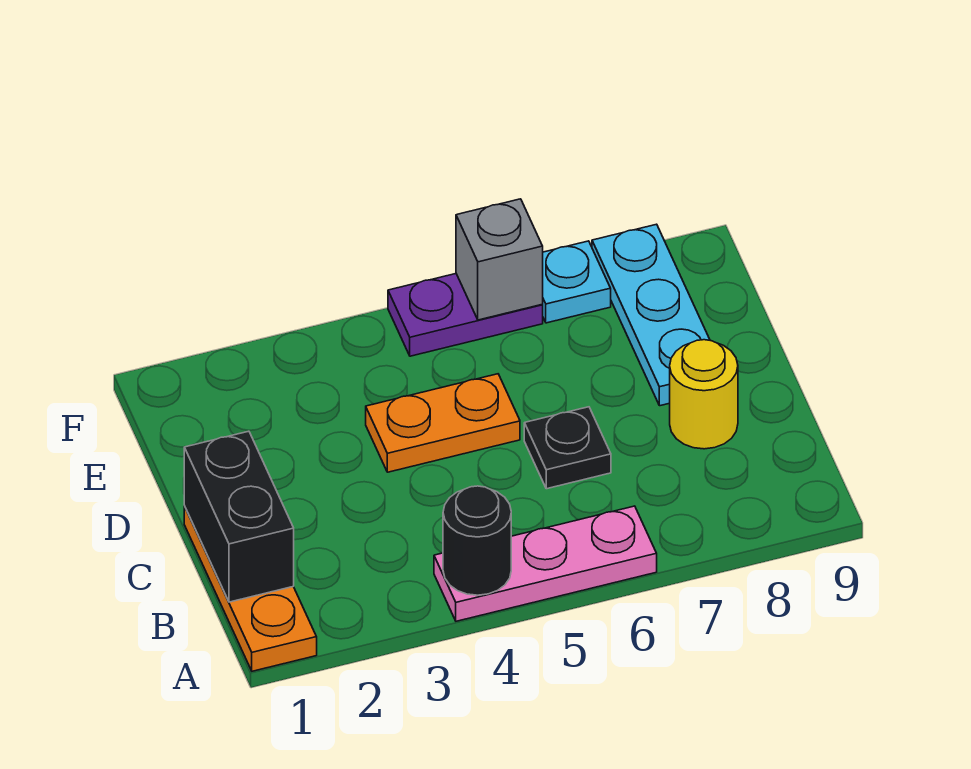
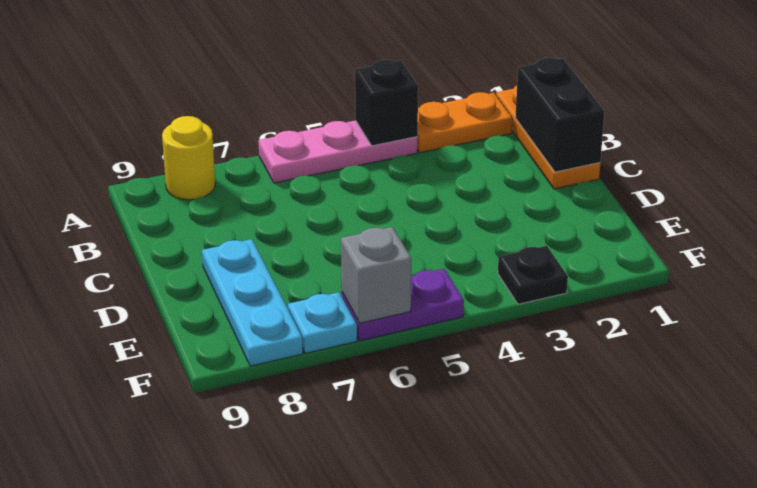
black 1x1 round brick [443,486,511,595] -> black 1x1 brick [355,60,418,146]
black 1x1 plate [524,407,611,489] -> black 1x1 plate moved to [498,246,568,304]
yellow 1x1 round brick [670,340,738,449] -> yellow 1x1 round brick moved to [162,116,215,200]
orange 1x2 plate [366,374,520,472] -> orange 1x2 plate moved to [417,92,512,153]

